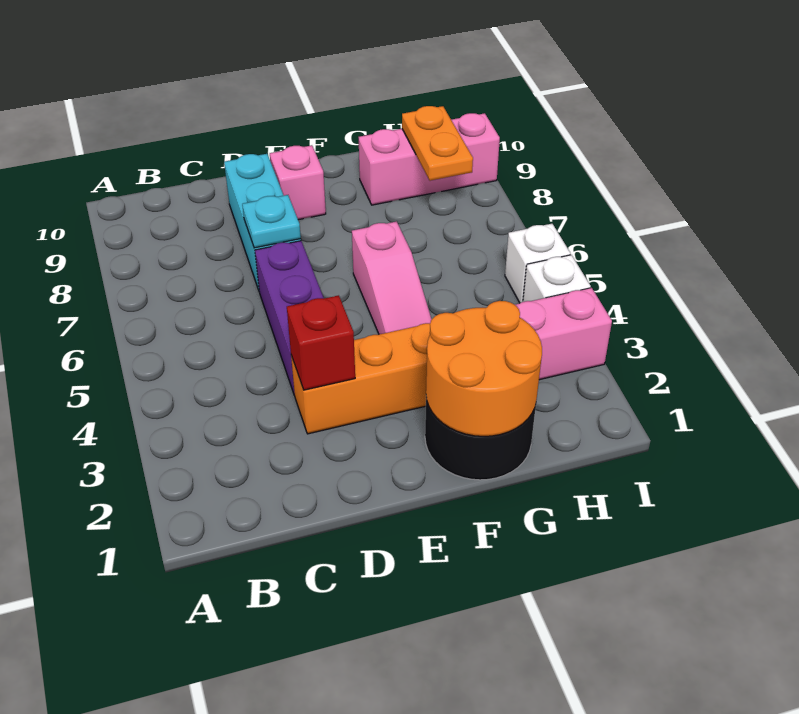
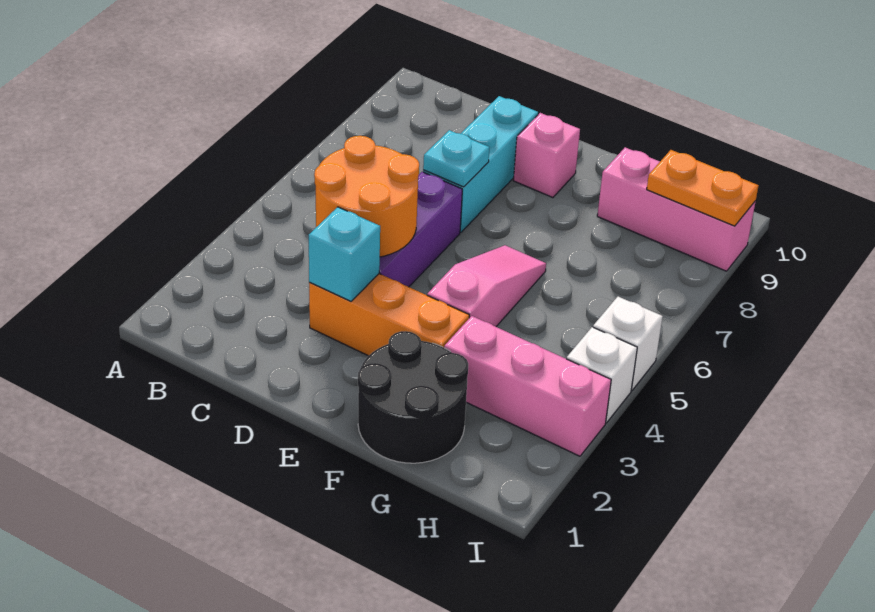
red 1x1 brick [287,295,355,390] -> cyan 1x1 brick [309,207,380,302]
orange 2x2 round brick [426,301,542,436] -> orange 2x2 round brick moved to [314,136,419,257]
pink 1x3 slope [352,221,432,334] -> pink 1x3 slope turned to [427,245,546,327]
orange 1x2 plate [402,106,473,181] -> orange 1x2 plate turned to [647,150,759,226]

